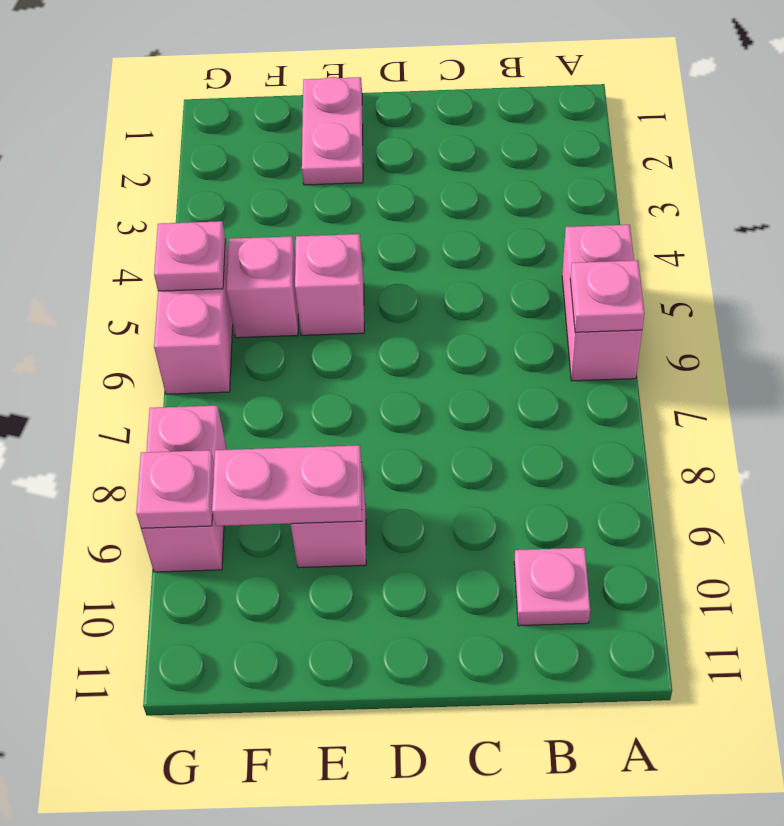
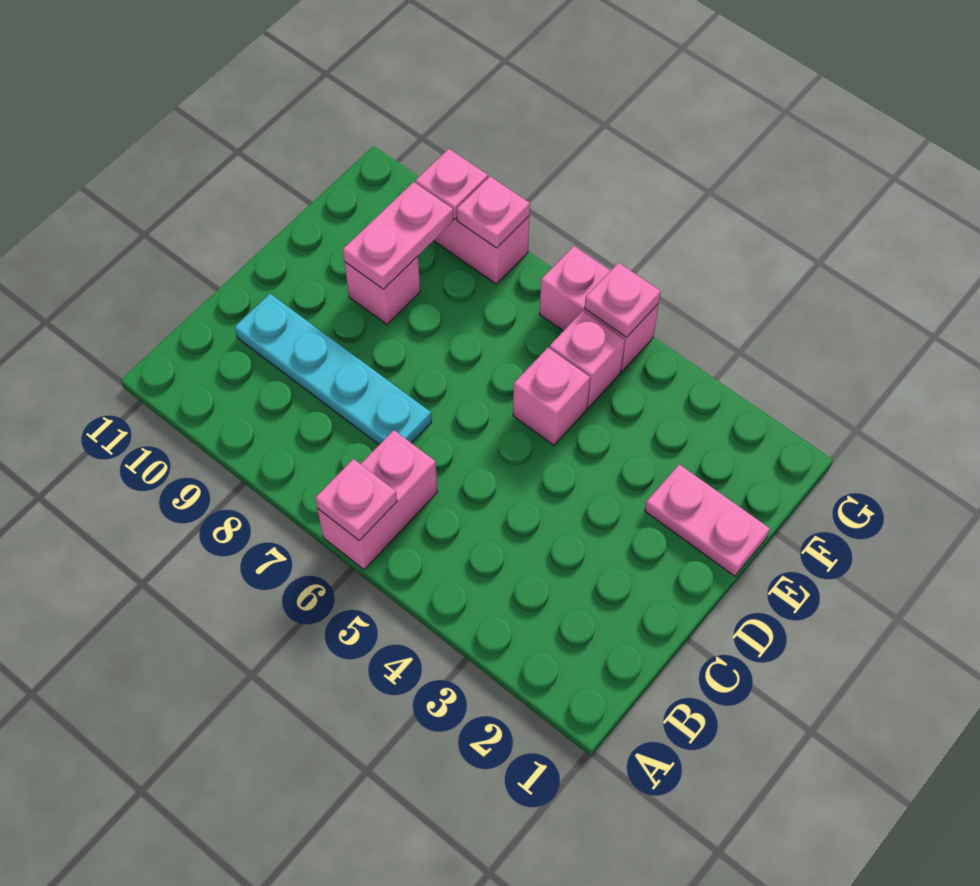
pink 1x2 brick [562,225,642,381] -> pink 1x2 brick turned to [317,430,438,570]
pink 1x1 plate [514,548,590,626] -> pink 1x1 plate moved to [457,177,530,248]
none -> cyan 1x4 plate [235,294,432,445]

